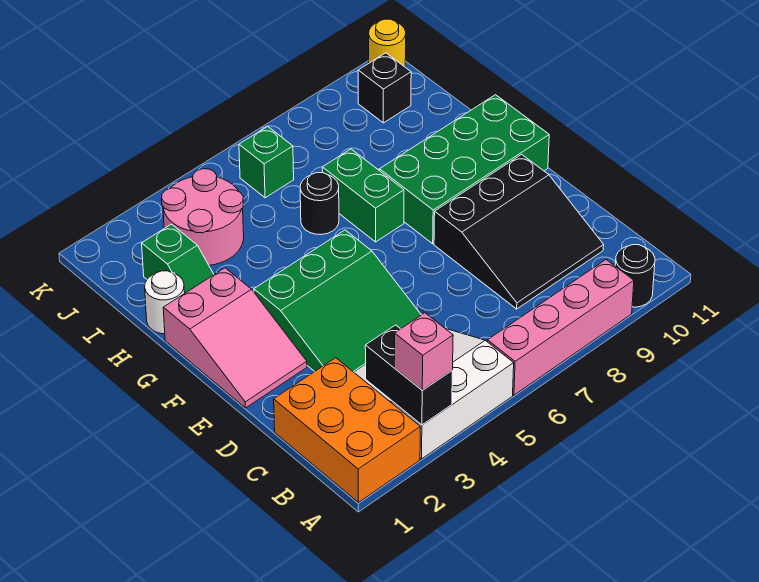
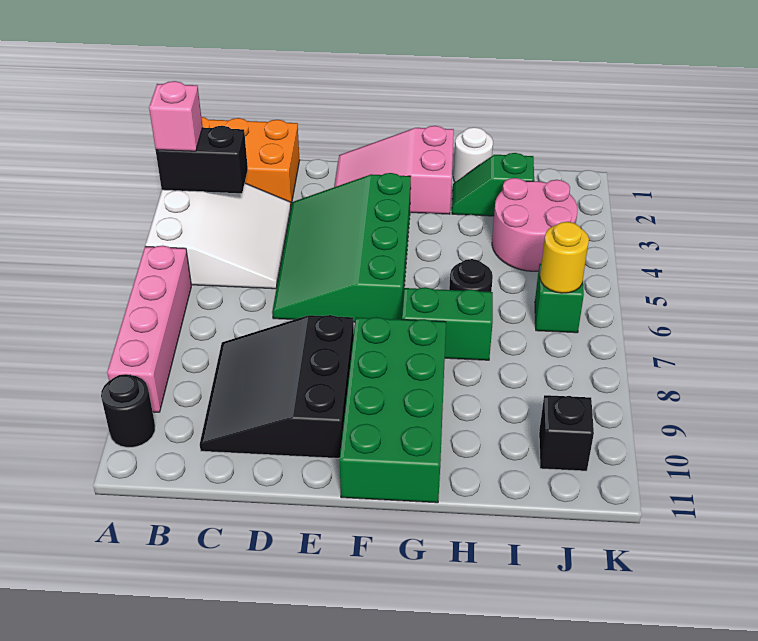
green 3x3 slope [254,230,421,373] -> green 3x4 slope [272,173,411,322]
yellow 1x1 round brick [369,19,406,67] -> yellow 1x1 round brick moved to [540,222,589,293]

